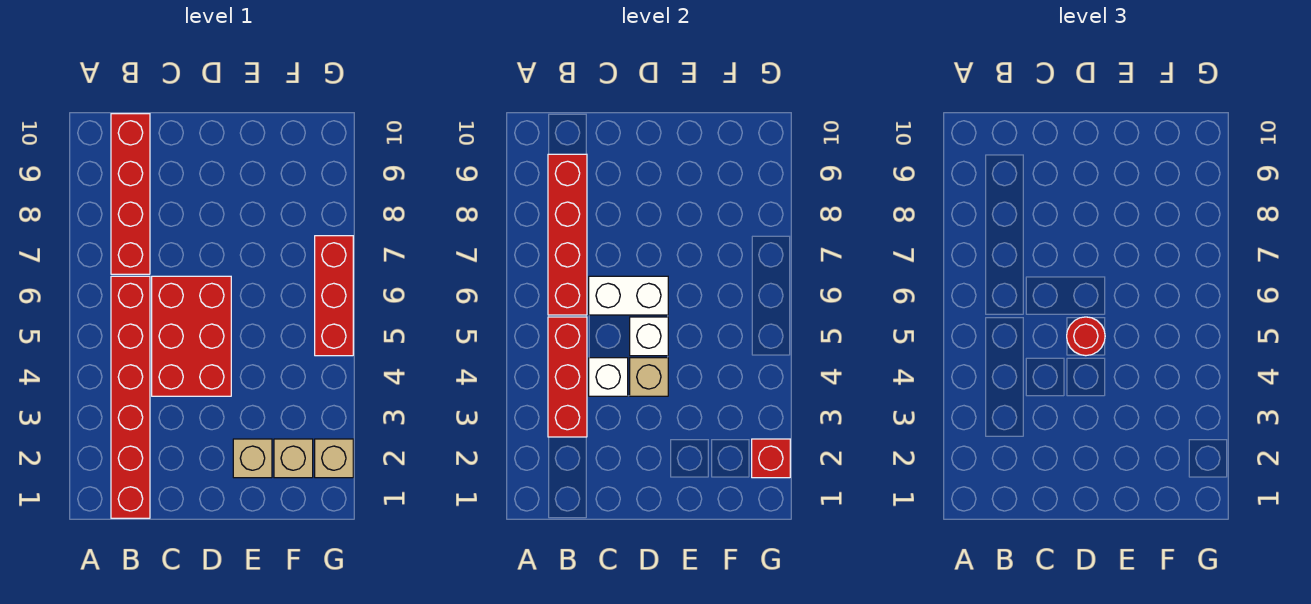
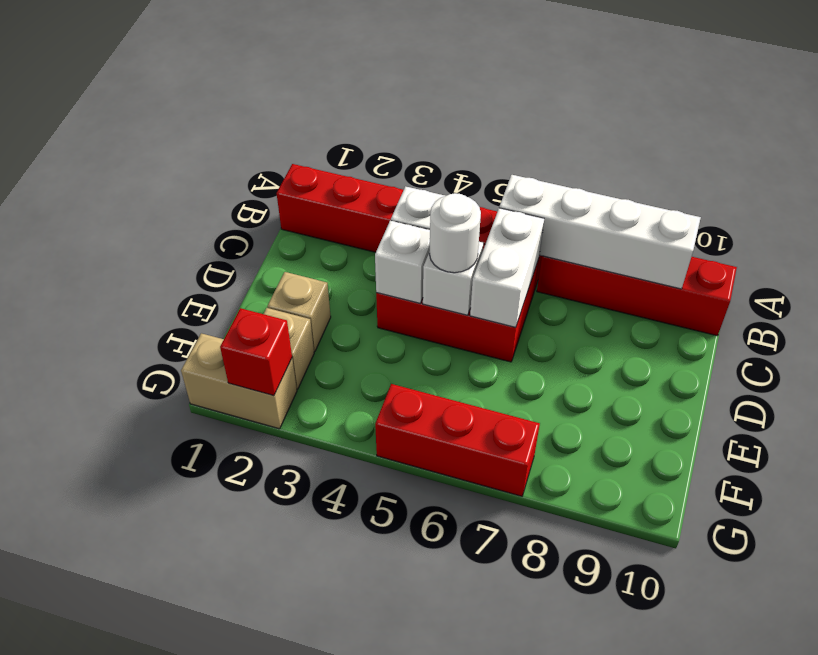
red 1x3 brick [548,317,587,437] -> none
red 1x4 brick [548,154,587,315] -> white 1x4 brick [499,175,701,289]
tan 1x1 brick [630,358,668,396] -> white 1x1 brick [375,220,430,303]
red 1x1 round brick [1067,317,1105,356] -> white 1x1 round brick [429,193,481,273]
tan 1x1 brick [315,439,353,478] -> tan 1x2 brick [181,333,297,429]

